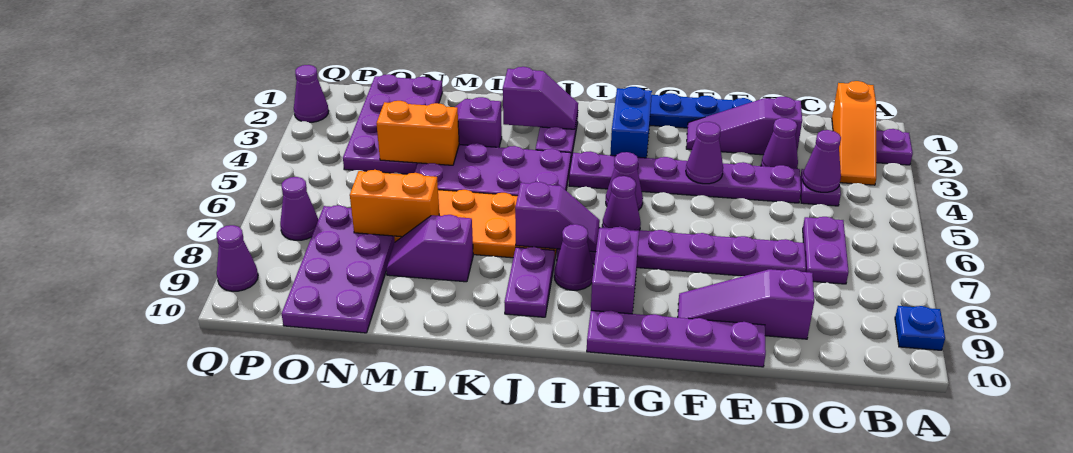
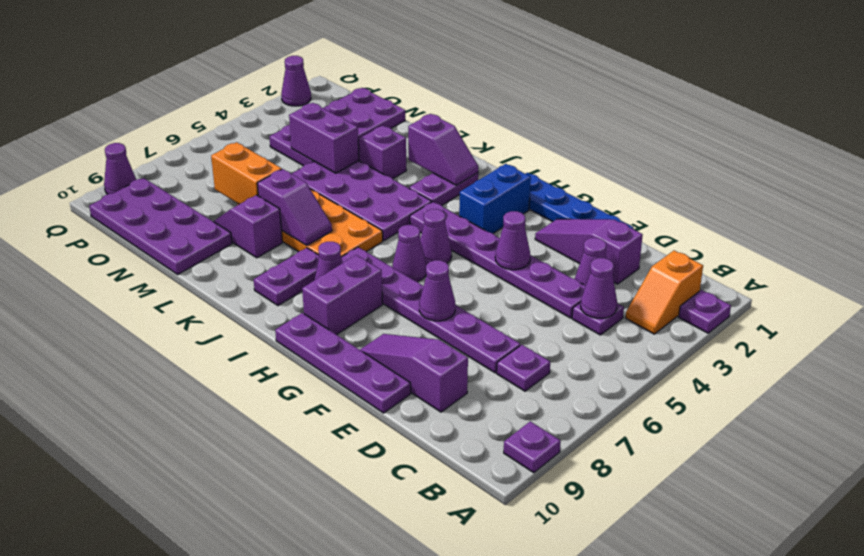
blue 1x1 plate [895,306,945,350] -> purple 1x1 plate [504,421,561,473]
orange 1x3 slope [832,81,876,185] -> orange 1x2 slope [626,250,703,334]
purple 1x2 plate [803,217,849,284] -> purple 1x1 plate [497,345,550,391]
purple 1x2 slope [515,182,600,252] -> purple 1x2 slope moved to [257,169,332,246]
orange 1x2 brick [376,101,459,165] -> purple 1x2 brick [289,103,359,173]
purple 2x4 plate [282,205,395,333] -> purple 2x4 plate turned to [89,178,232,274]
purple 1x1 cone [280,177,318,240] -> purple 1x1 cone moved to [419,260,455,321]

